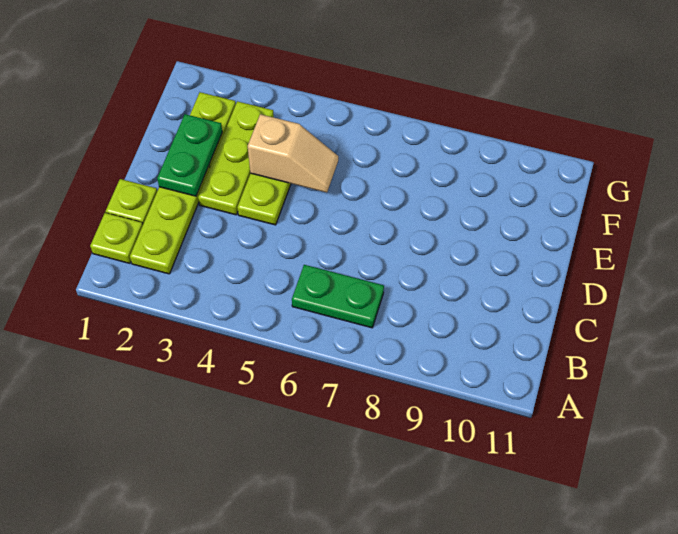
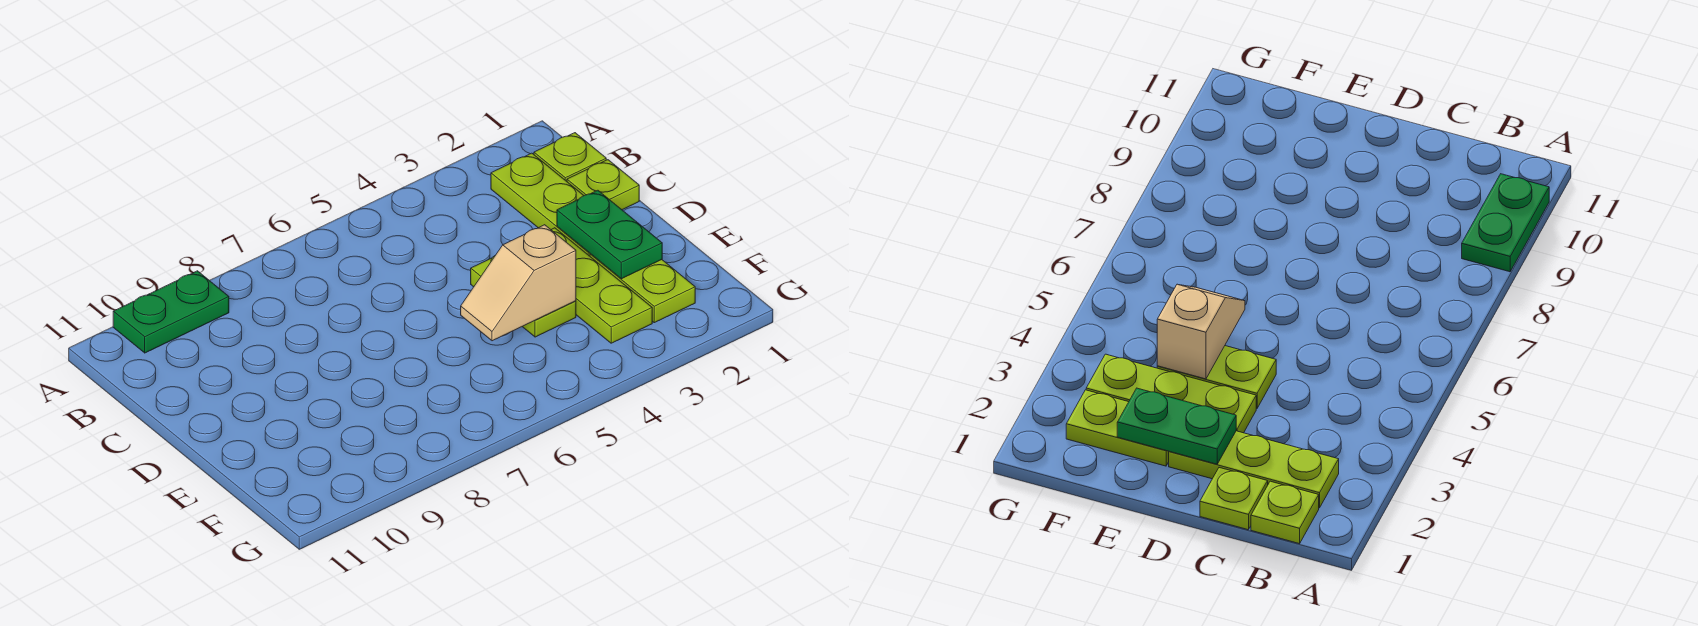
green 1x2 plate [292,265,384,328] -> green 1x2 plate moved to [113,271,229,353]

